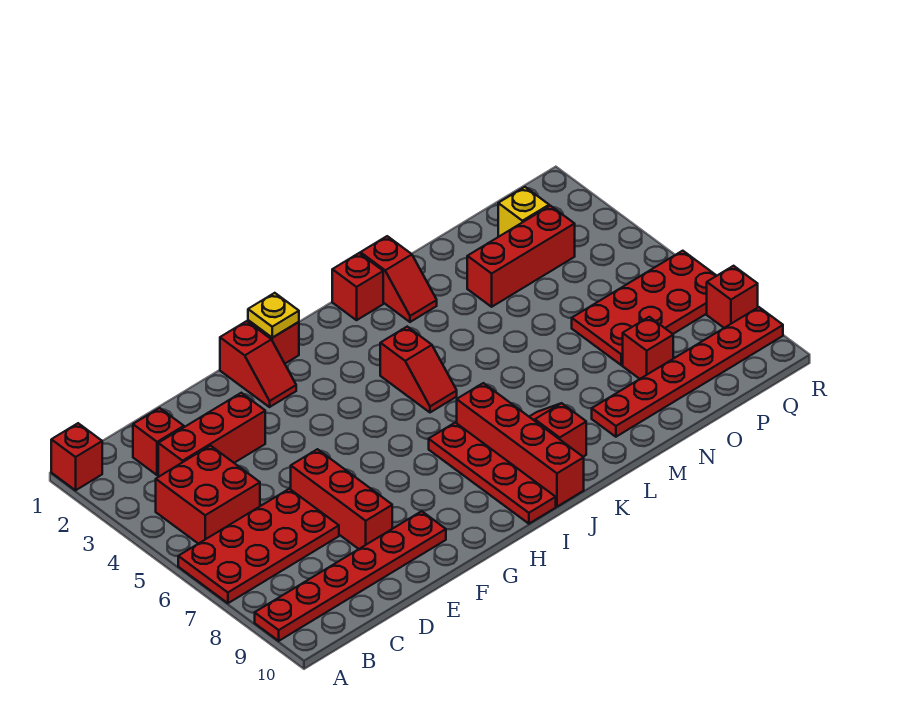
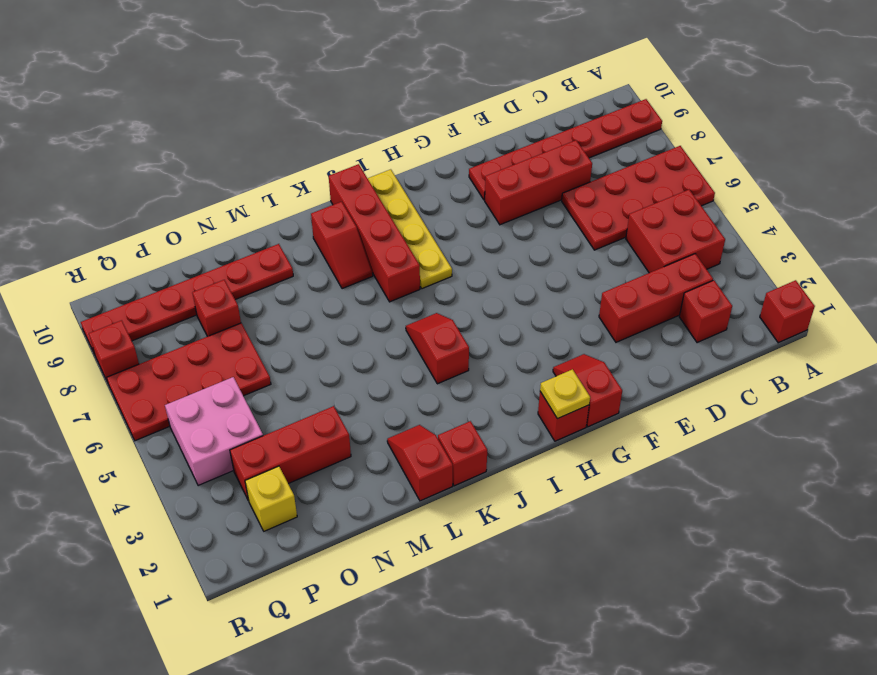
red 1x3 brick [291,449,392,549] -> red 1x3 brick turned to [485,140,592,225]
red 1x4 plate [429,423,556,524] -> yellow 1x4 plate [368,169,452,289]
none -> pink 2x2 brick [165,377,263,486]

